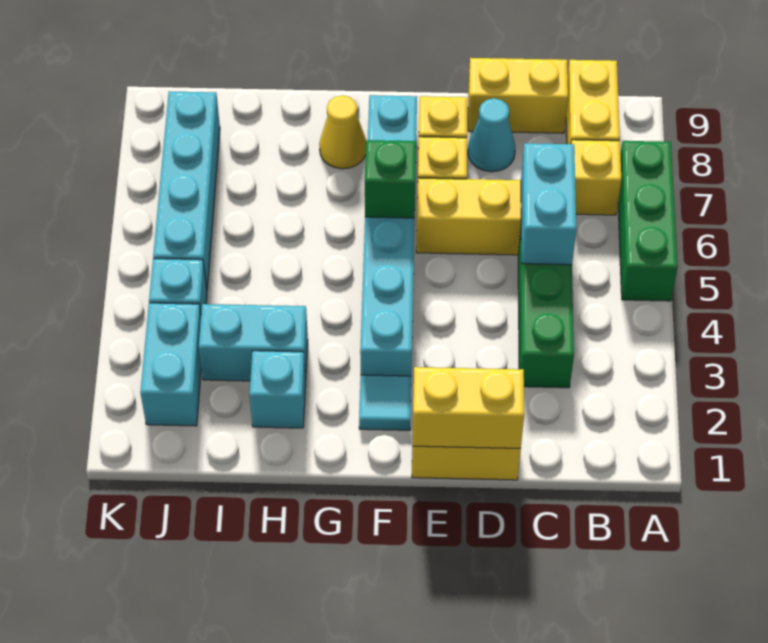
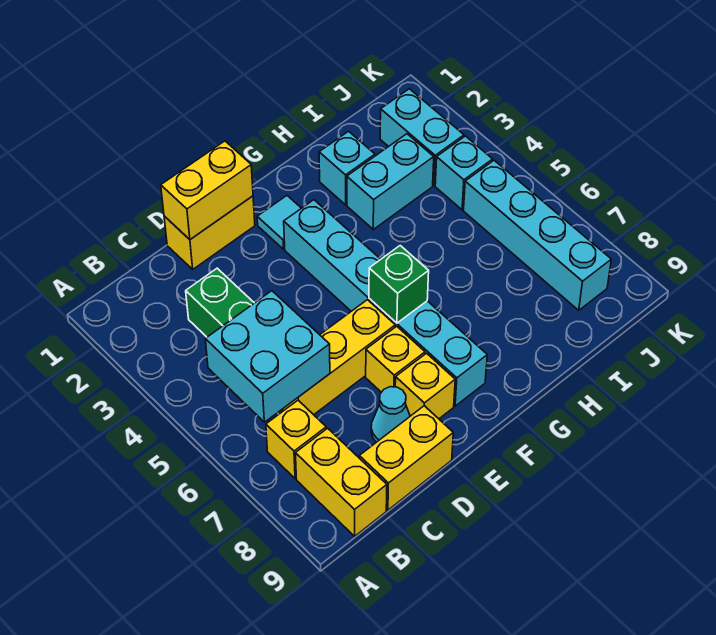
green 1x3 brick [618,141,678,301] -> none
cyan 1x2 brick [521,143,576,265] -> cyan 2x2 brick [205,291,330,422]
yellow 1x1 cone [319,95,366,169] -> none

